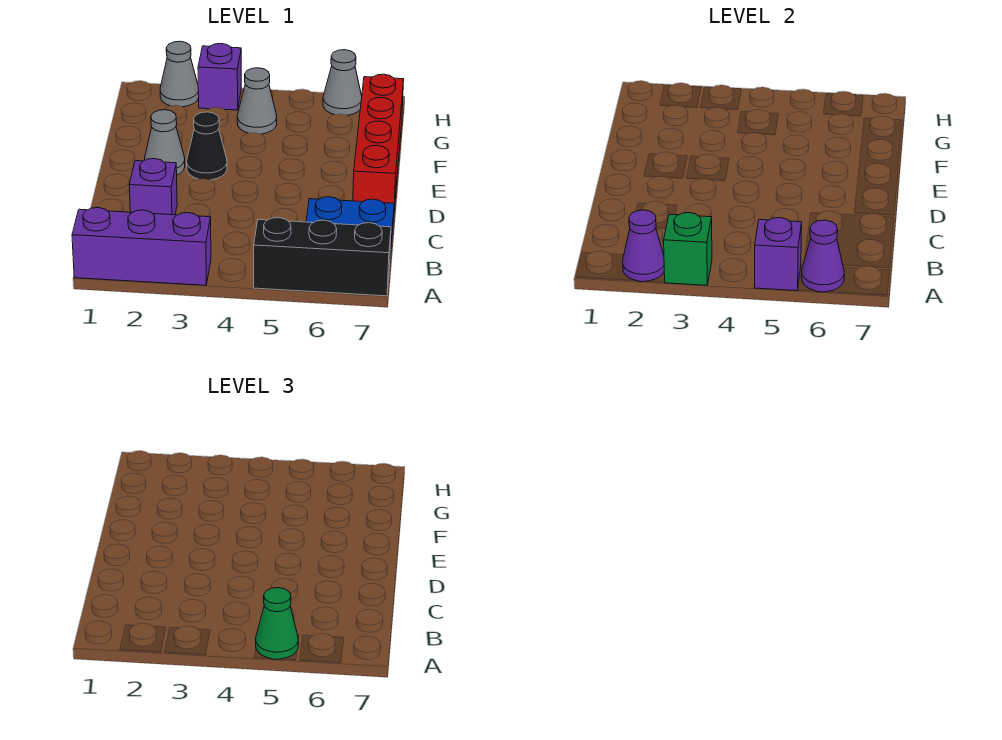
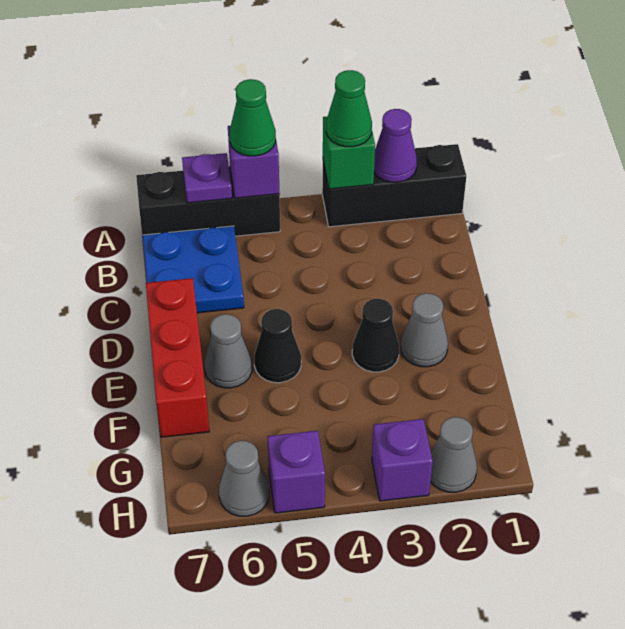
purple 1x3 brick [72,208,211,285] -> black 1x3 brick [322,144,466,227]
none -> green 1x1 cone [326,70,372,147]
purple 1x1 cone [801,220,844,292] -> purple 1x1 plate [182,153,232,203]
purple 1x1 brick [129,159,177,215] -> purple 1x1 brick moved to [267,431,325,513]
red 1x4 brick [353,74,404,209] -> red 1x3 brick [146,278,209,437]
none -> black 1x1 cone [254,309,301,383]
grey 1x1 cone [237,68,277,134] -> grey 1x1 cone moved to [205,314,252,388]

